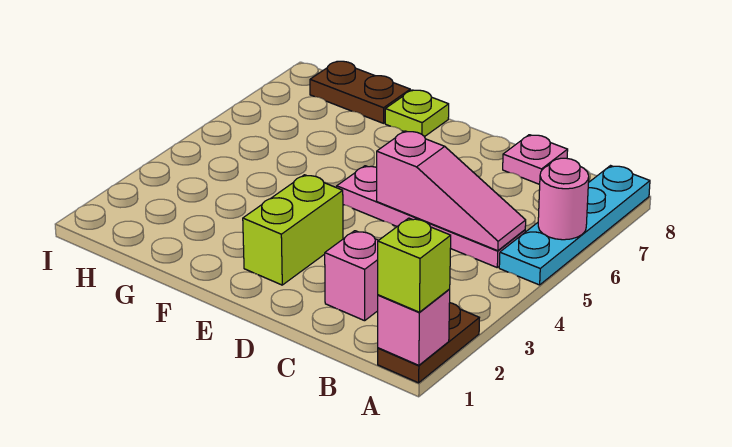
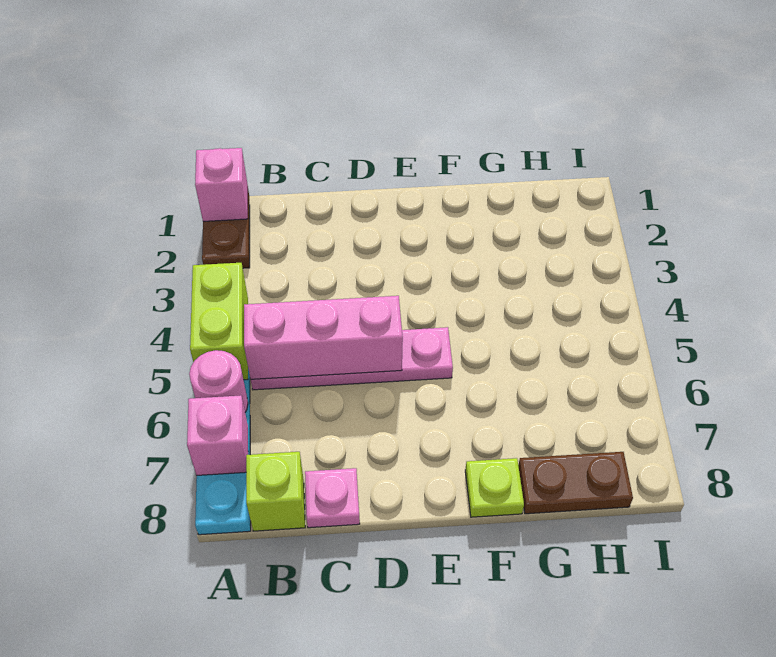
lime 1x1 brick [378,218,451,312] -> lime 1x1 brick moved to [246,452,305,531]
pink 1x3 slope [377,131,526,251] -> pink 1x3 brick [244,296,403,379]
pink 1x1 brick [325,231,378,321] -> pink 1x1 brick moved to [187,395,248,475]
lime 1x2 brick [243,175,343,285] -> lime 1x2 brick moved to [190,263,248,380]

